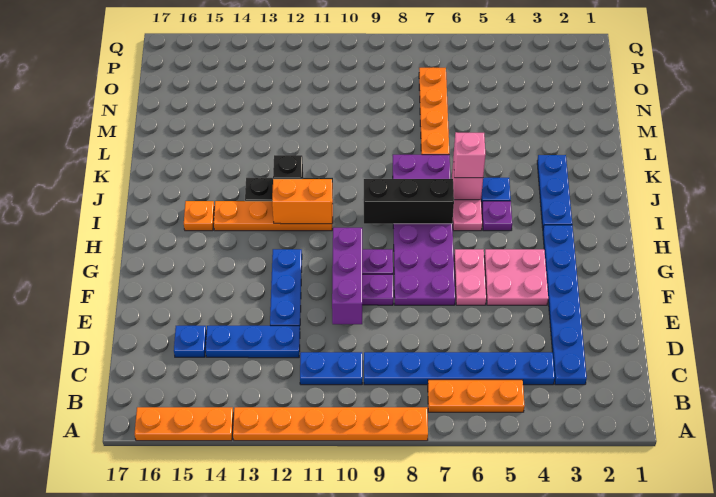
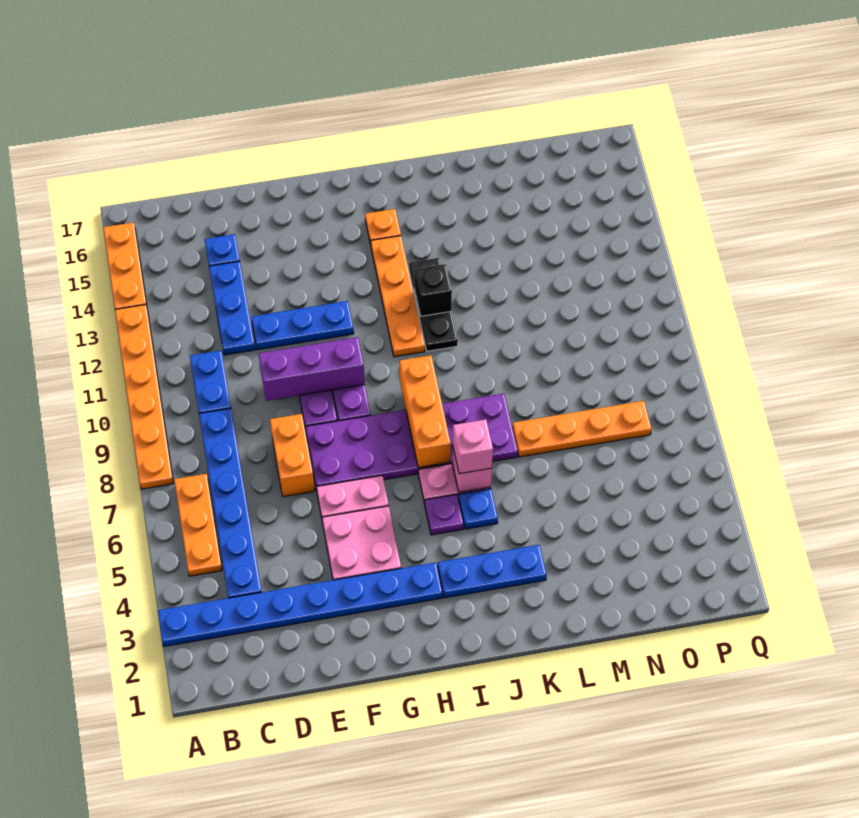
blue 1x6 plate [543,225,587,385] -> blue 1x8 plate [158,563,442,646]
black 1x3 brick [364,179,454,224] -> orange 1x3 brick [399,355,451,468]
orange 1x2 brick [272,179,333,224] -> orange 1x2 brick moved to [270,414,315,497]

